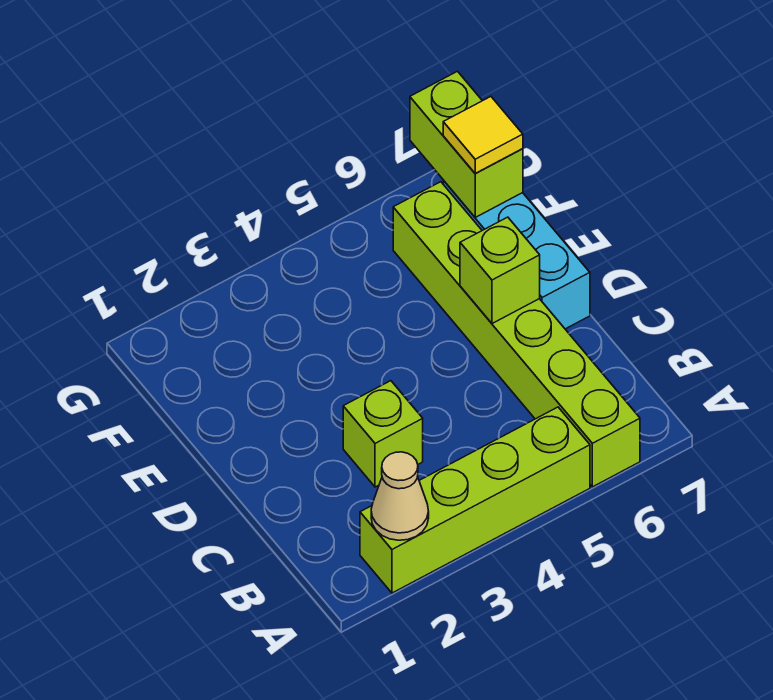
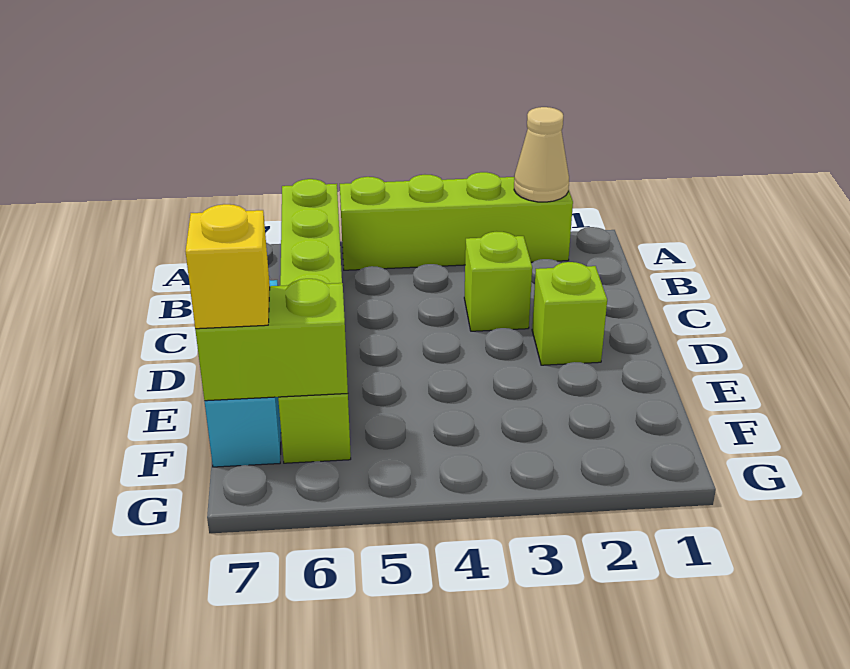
lime 1x1 brick [460,217,540,324] -> lime 1x1 brick moved to [532,262,607,365]
lime 1x2 brick [410,71,523,217] -> lime 1x2 brick turned to [195,279,348,401]
yellow 1x1 tile [443,97,523,173] -> yellow 1x1 brick [185,204,270,329]

